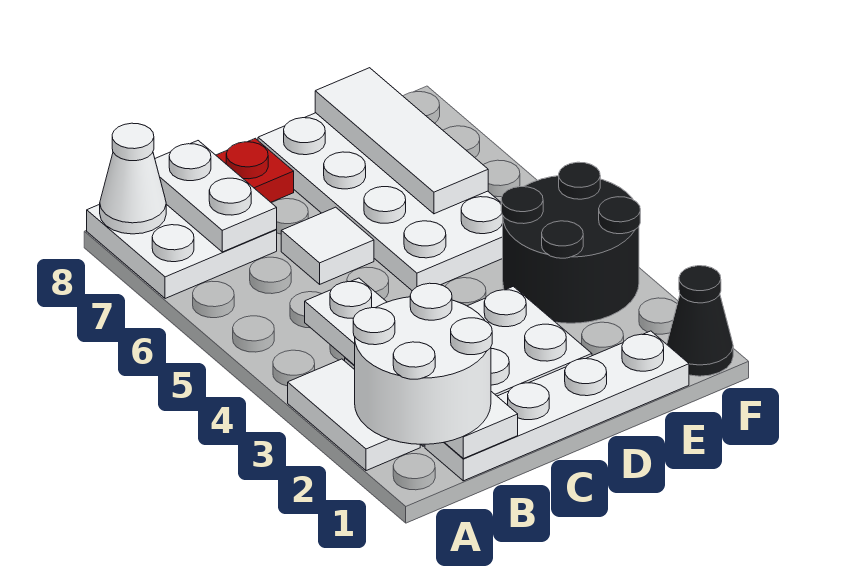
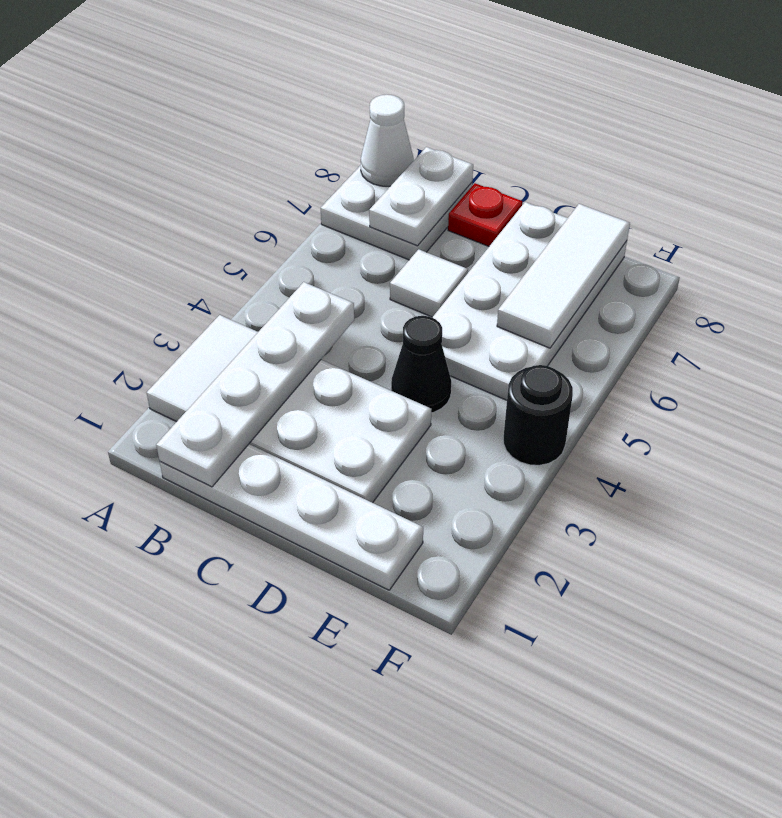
white 2x2 round brick [353,283,492,444] -> none
black 2x2 round brick [501,162,640,323] -> black 1x1 round brick [504,365,573,465]
black 1x1 cone [667,266,733,376] -> black 1x1 cone moved to [391,316,451,413]

